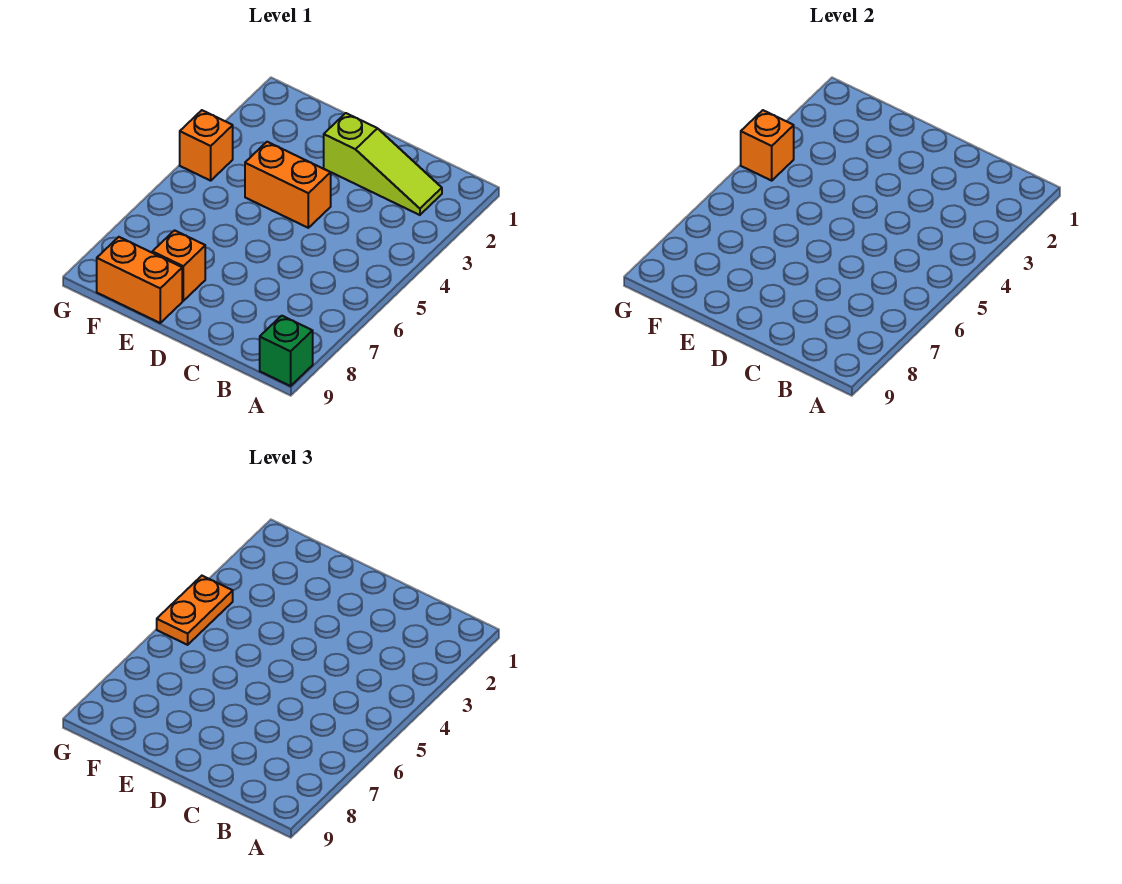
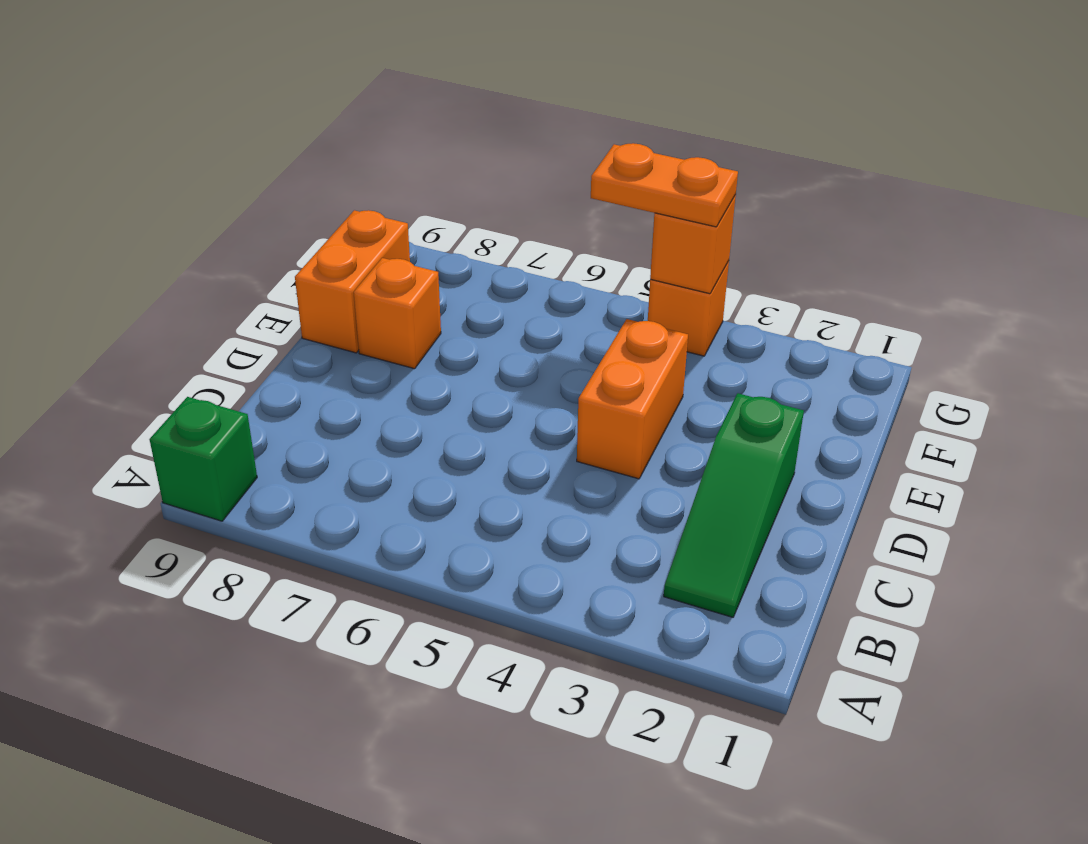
lime 1x3 slope [324,113,442,215] -> green 1x3 slope [664,393,804,617]

